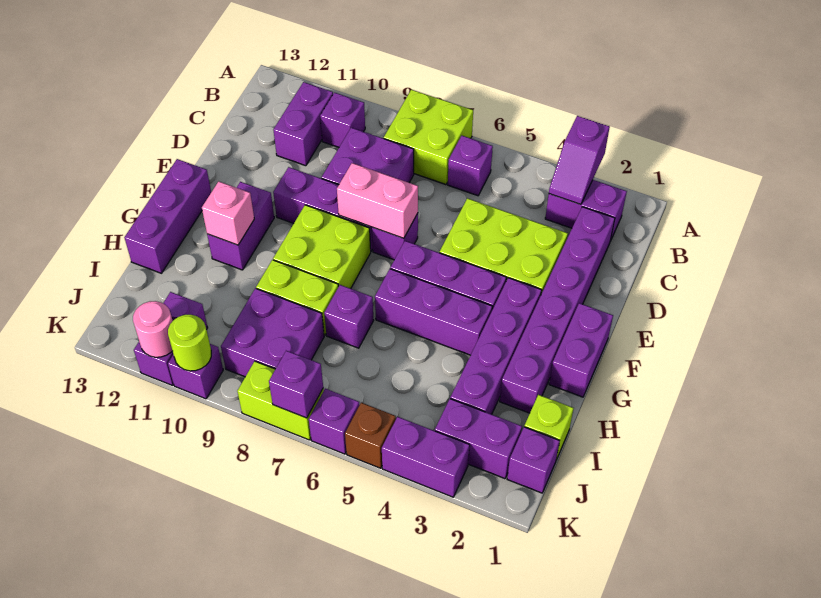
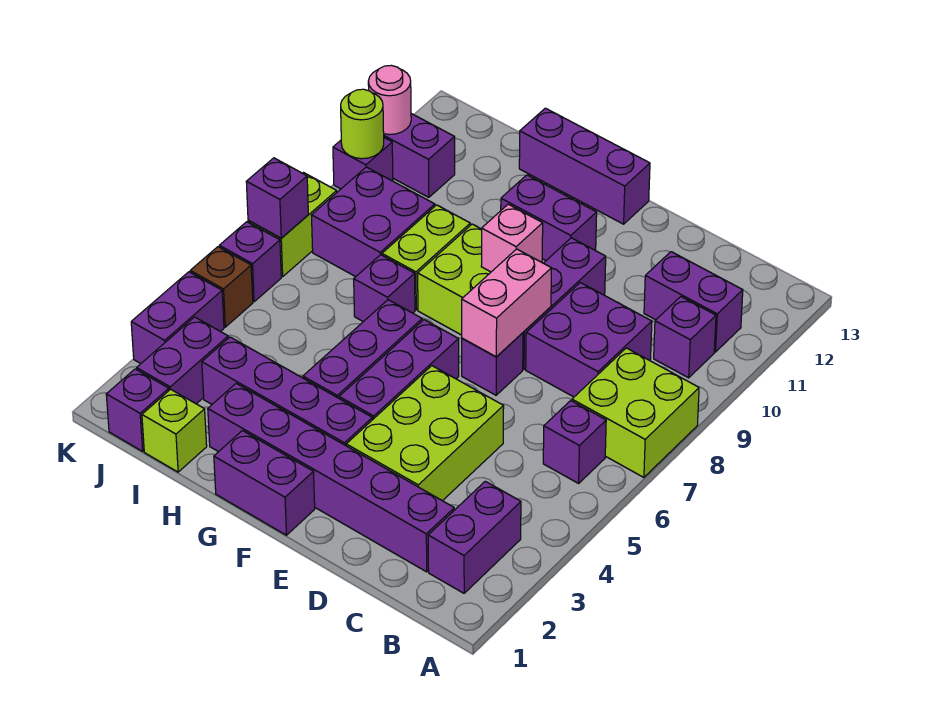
purple 1x2 slope [549,116,610,204] -> none
pink 1x1 brick [202,182,254,245] -> pink 1x1 brick moved to [481,204,543,272]

